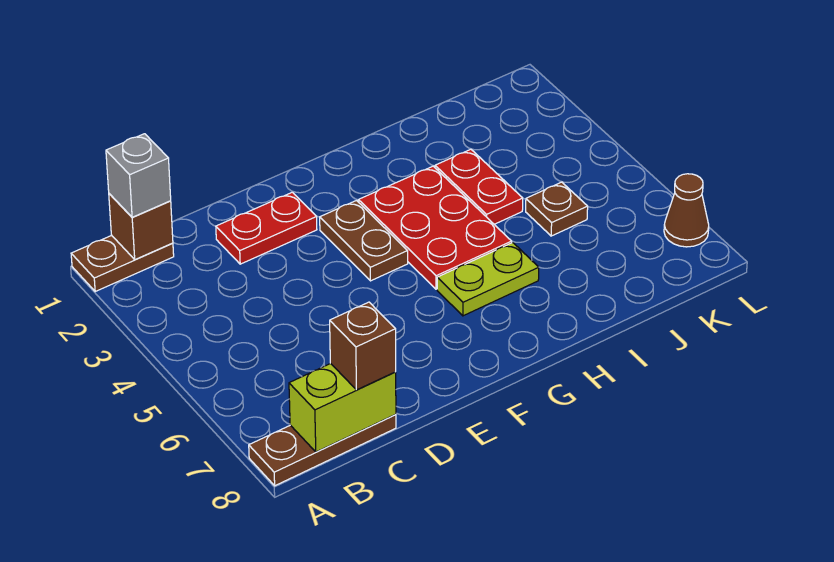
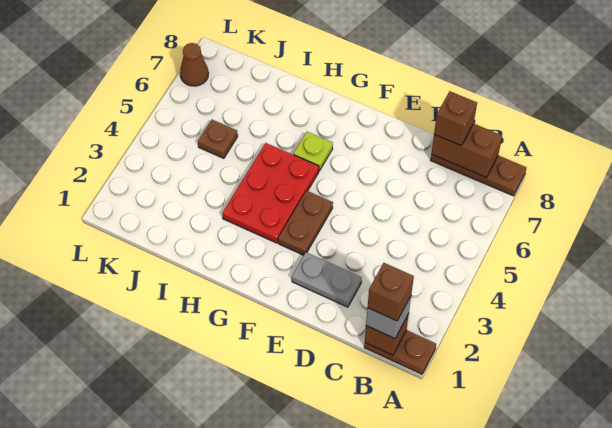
none -> brown 1x1 brick [368,263,414,321]
lime 1x2 brick [289,363,396,452] -> brown 1x2 brick [431,124,502,178]
red 1x2 plate [216,192,317,264] -> grey 1x2 plate [292,252,362,307]
lime 1x2 plate [437,243,539,316] -> lime 1x1 plate [294,132,333,171]
red 1x2 plate [435,149,523,224] -> none

